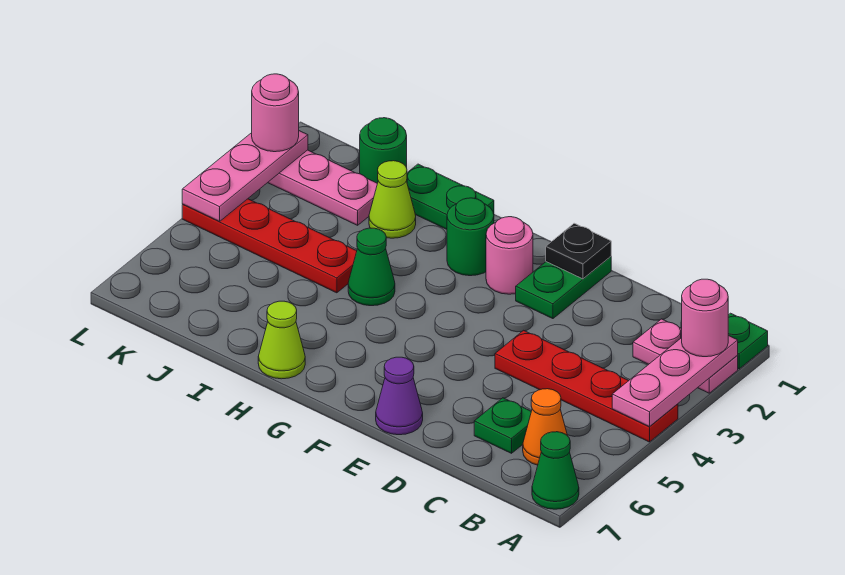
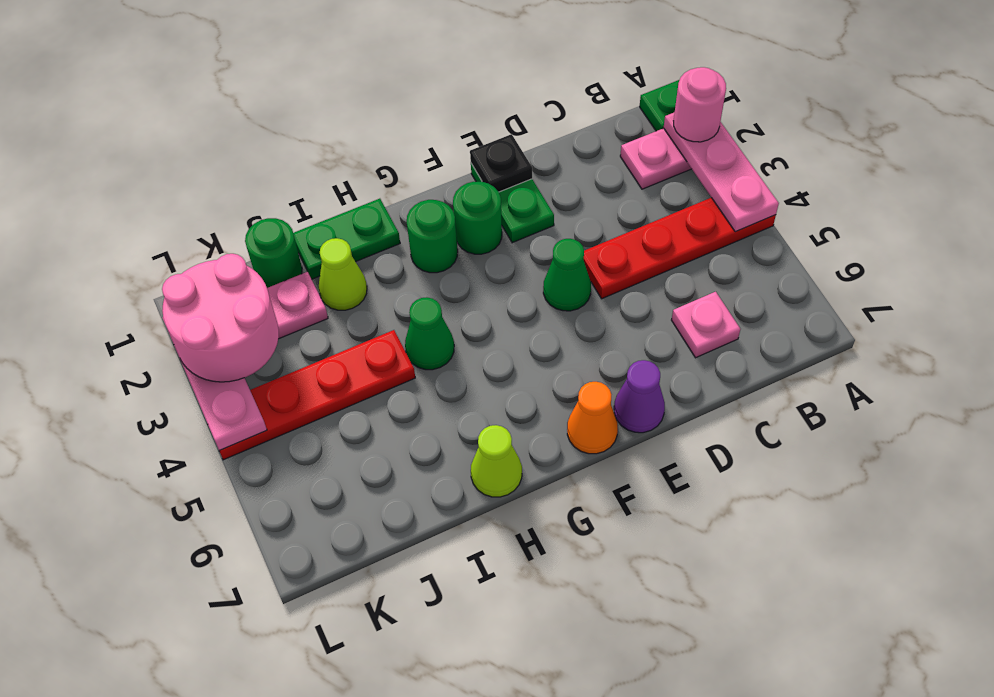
green 1x1 cone [532,432,579,509] -> green 1x1 cone moved to [543,239,591,311]
orange 1x1 cone [523,389,568,465] -> orange 1x1 cone moved to [567,382,618,454]
green 1x1 plate [474,398,531,453] -> pink 1x1 plate [672,292,740,358]
pink 1x1 round brick [486,217,533,294] -> green 1x1 round brick [453,182,502,254]
pink 1x1 round brick [252,74,299,152] -> pink 2x2 round brick [162,254,279,382]

